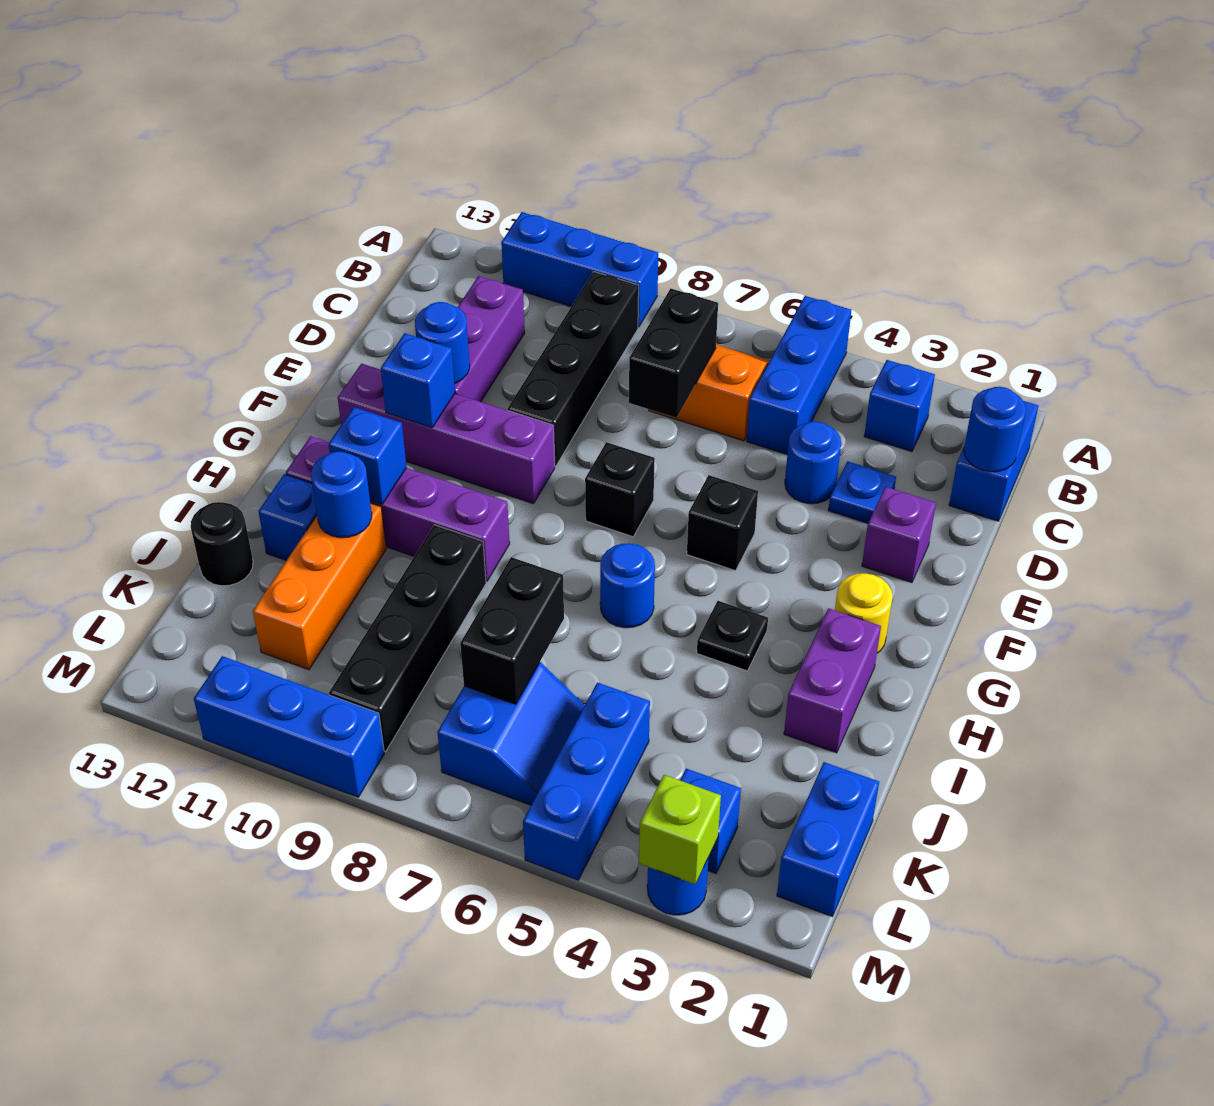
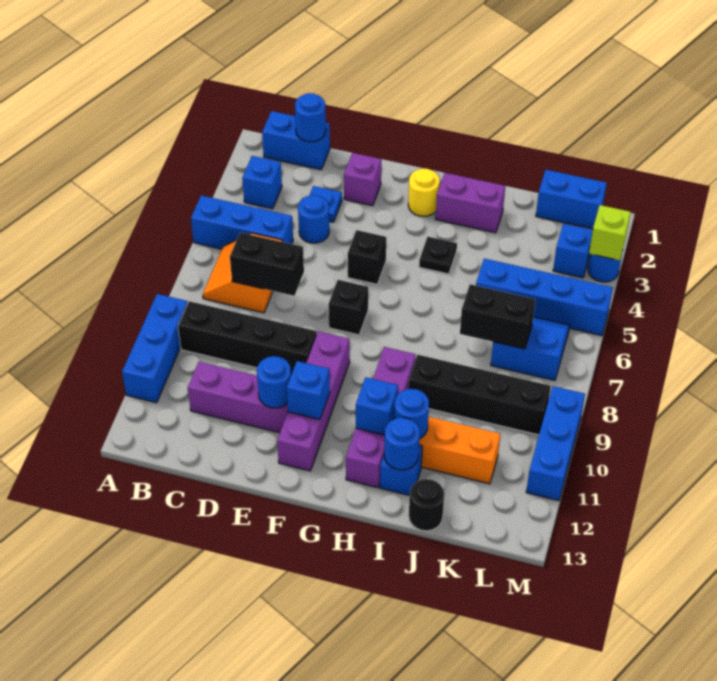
blue 1x1 round brick [600,543,655,628] -> blue 1x1 round brick moved to [384,418,420,470]
blue 1x3 brick [523,683,650,880] -> blue 1x4 brick [476,259,613,336]

